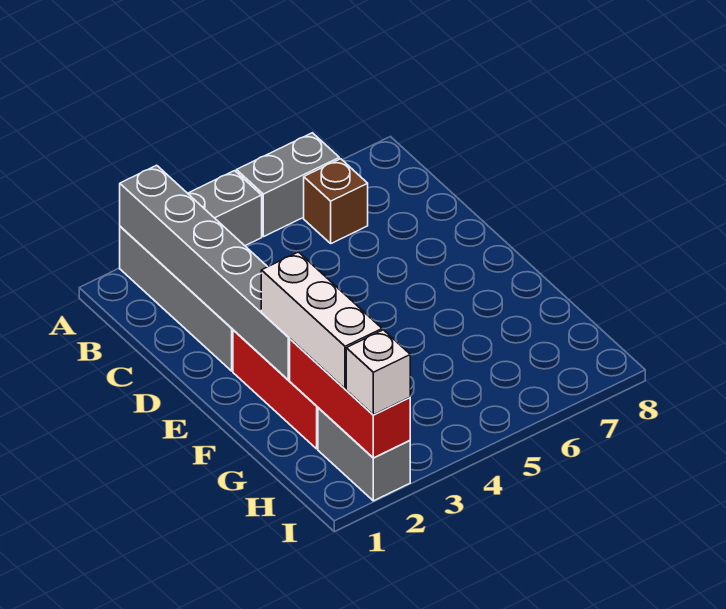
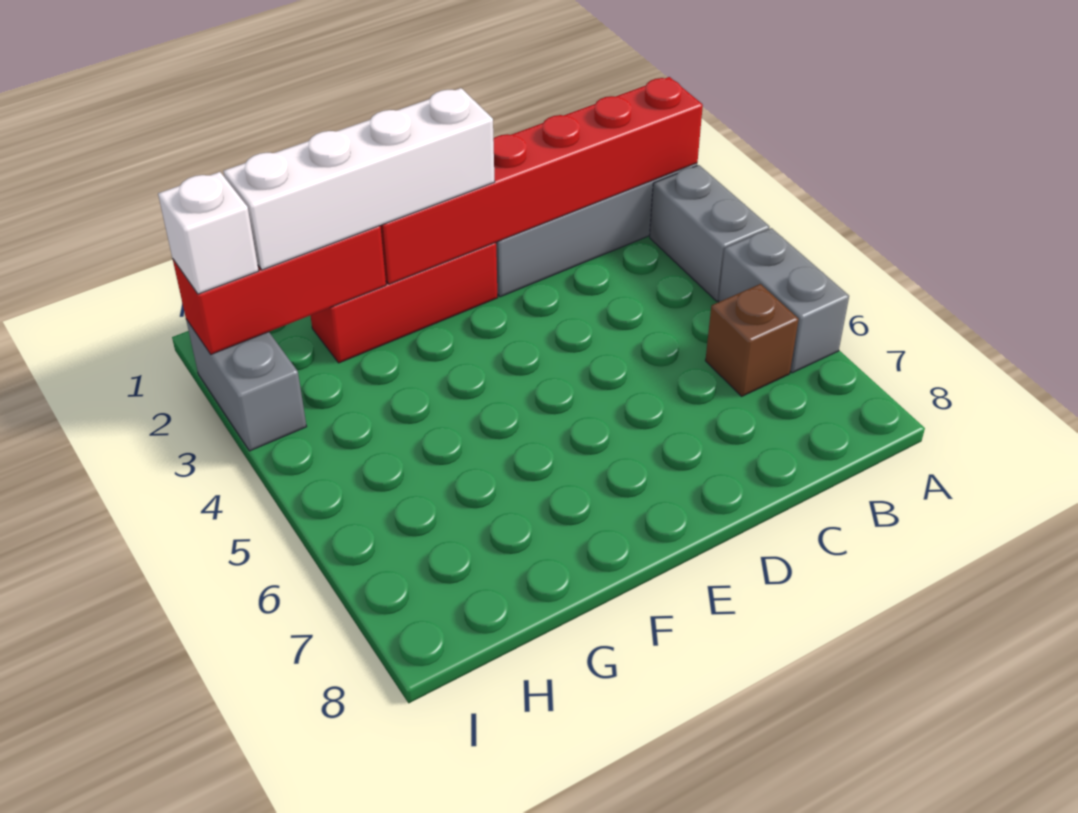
grey 1x6 brick [120,165,290,380] -> red 1x6 brick [380,77,703,284]
white 1x3 brick [261,252,382,389] -> white 1x4 brick [223,88,495,270]
grey 1x2 brick [318,408,410,501] -> grey 1x2 brick turned to [186,319,307,451]

